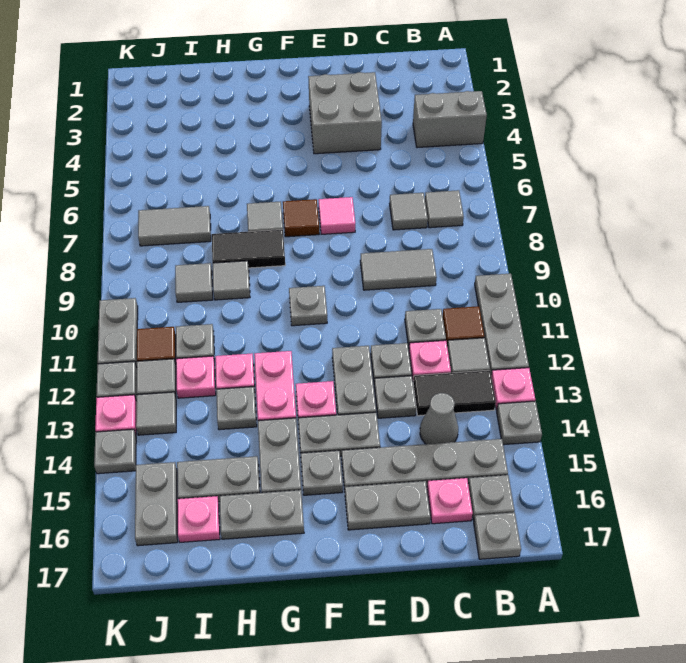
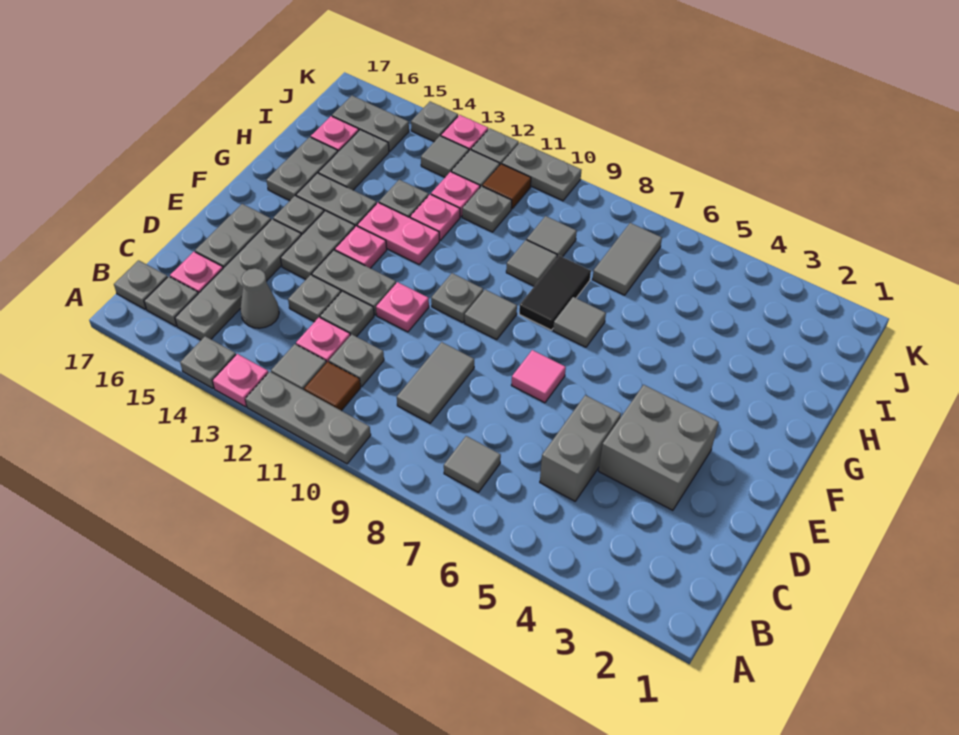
grey 1x2 brick [413,91,487,148] -> grey 1x2 brick moved to [540,395,621,501]
black 1x2 tile [413,370,496,416] -> none
grey 1x1 tile [390,193,428,230] -> grey 1x1 tile moved to [465,290,517,340]
none -> pink 1x1 plate [376,282,429,332]
brown 1x1 tile [283,199,319,237] -> none

